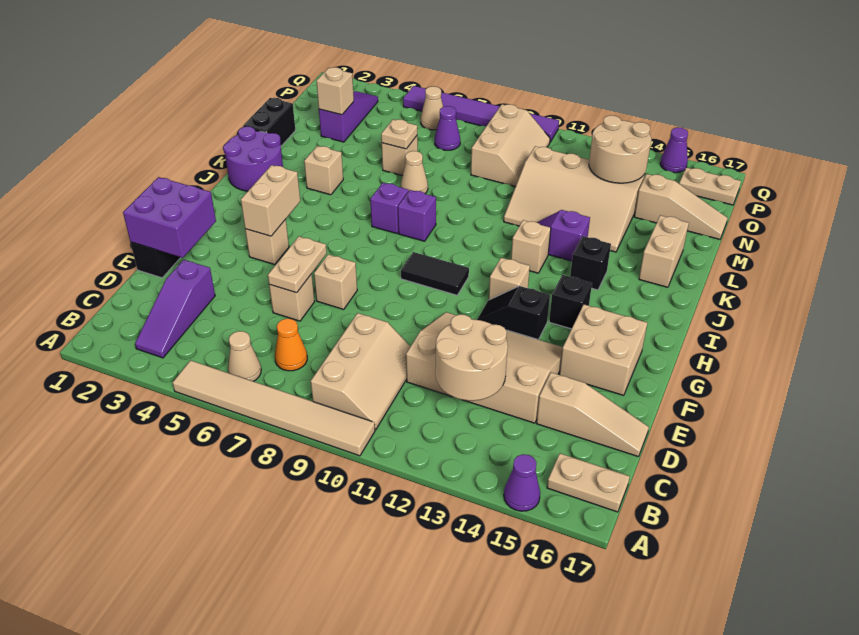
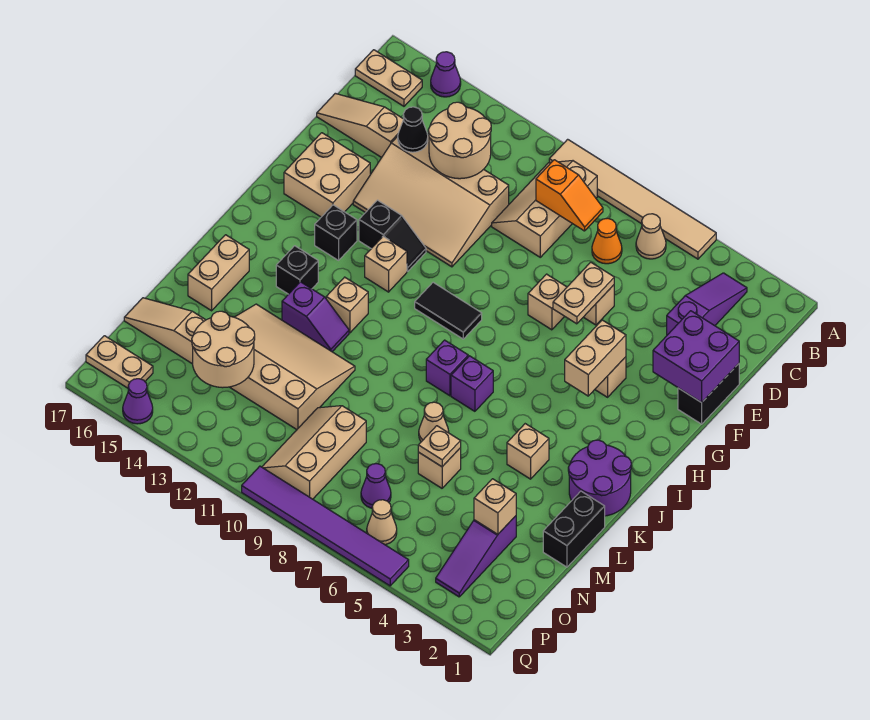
none -> orange 1x2 slope [536,160,603,231]
none -> black 1x1 cone [398,107,428,152]

